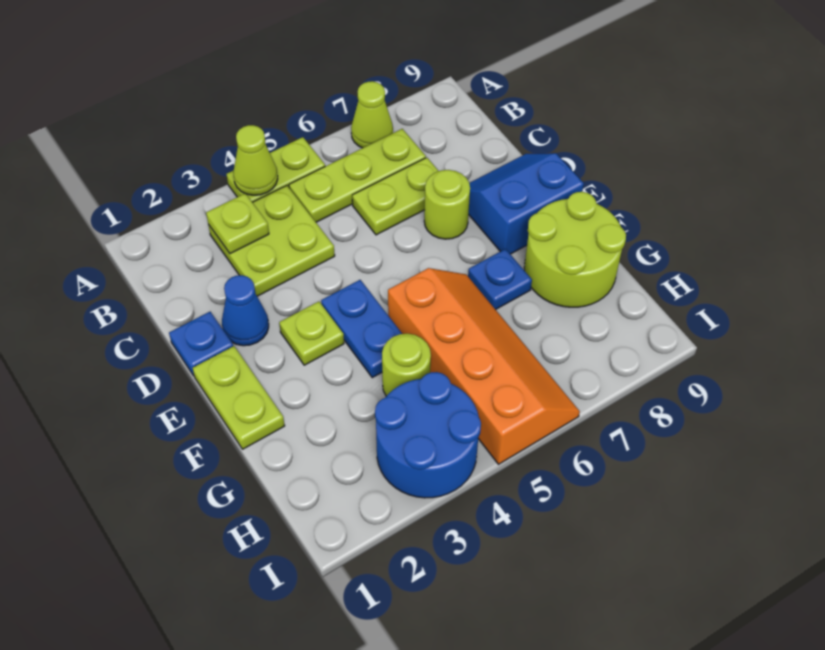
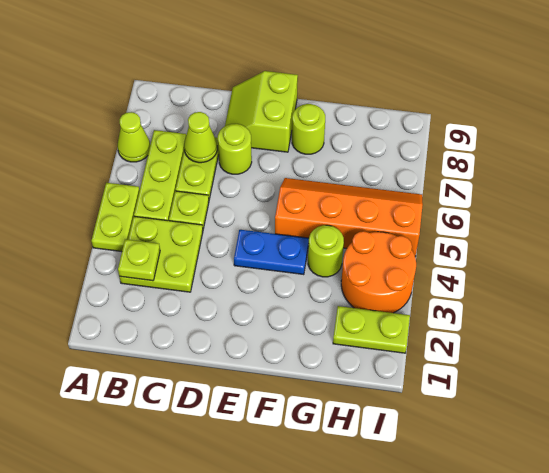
lime 1x1 cone [233,125,278,195] -> lime 1x1 cone moved to [184,112,217,163]
blue 1x1 plate [169,312,233,376] -> none
blue 1x1 cone [222,275,269,346] -> none
blue 2x2 slope [469,153,584,254] -> lime 2x2 slope [225,71,298,152]
lime 1x2 plate [193,346,285,449] -> lime 1x2 plate moved to [333,306,410,353]
lime 1x1 plate [279,302,344,365] -> lime 1x1 plate moved to [169,191,209,229]
blue 1x1 plate [468,249,532,310] -> none
lime 2x2 round brick [524,192,626,307] -> lime 1x1 round brick [292,104,325,154]
blue 2x2 round brick [375,372,481,498] -> orange 2x2 round brick [341,231,416,313]

